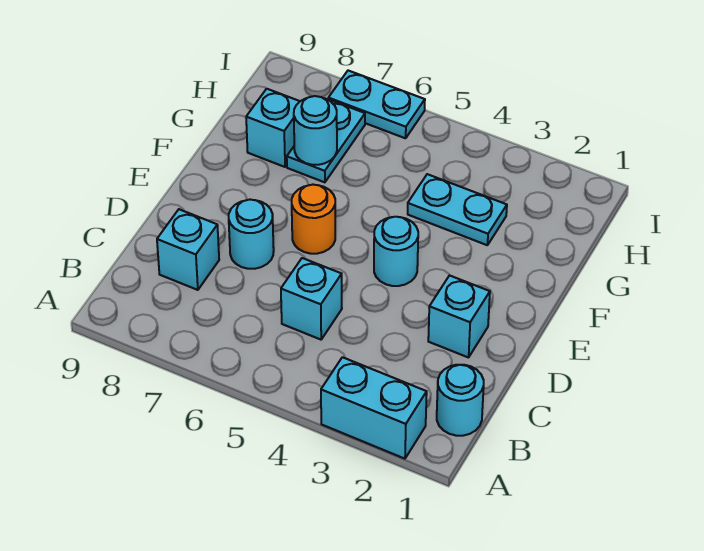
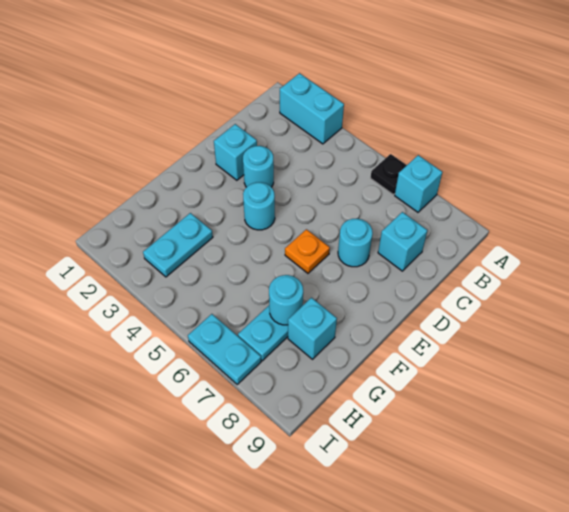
none -> black 1x1 plate [371,154,407,194]
cyan 1x1 round brick [437,365,484,436] -> cyan 1x1 round brick moved to [243,146,274,187]
cyan 1x1 brick [281,258,342,340] -> cyan 1x1 brick moved to [395,155,442,212]
orange 1x1 round brick [292,185,335,254] -> orange 1x1 plate [285,229,330,273]
cyan 1x2 plate [408,174,507,245] -> cyan 1x2 plate turned to [143,213,213,277]

